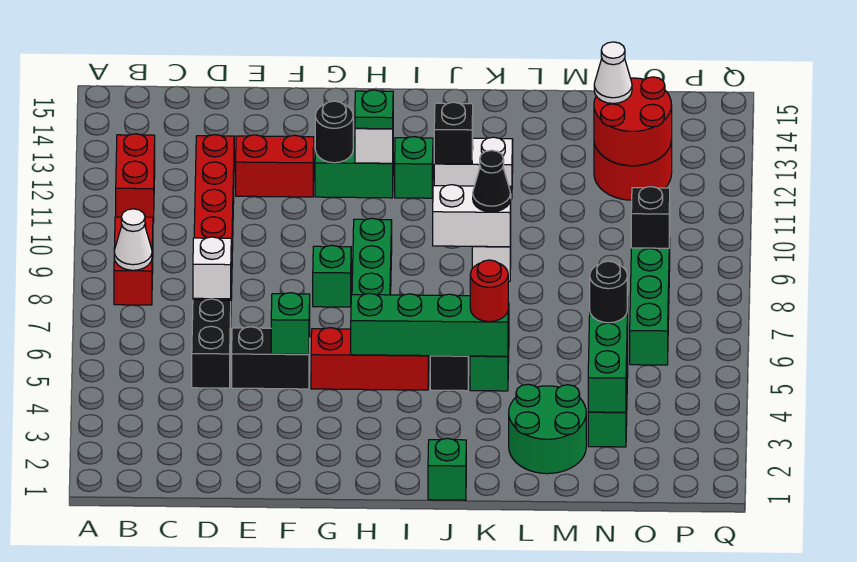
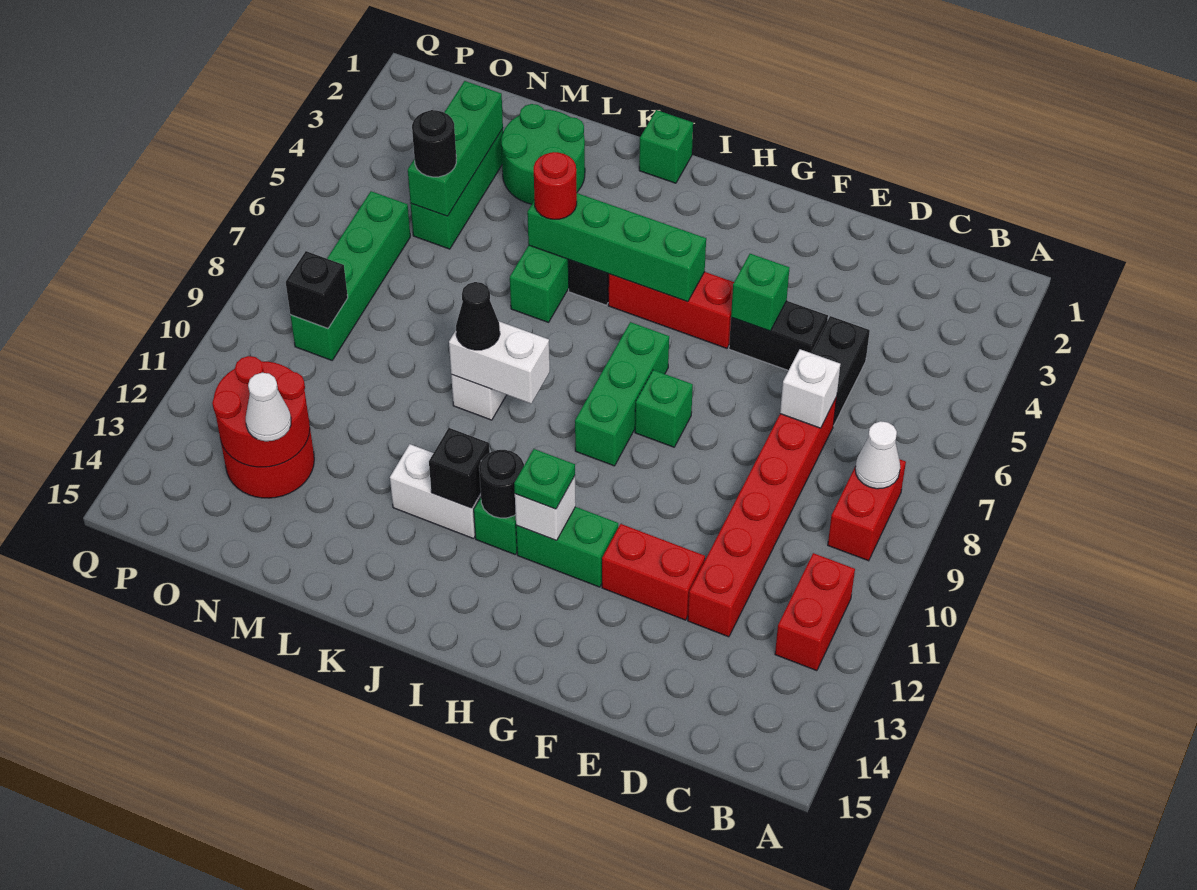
black 1x1 round brick [315,101,353,163] -> black 1x1 round brick moved to [479,450,524,518]

